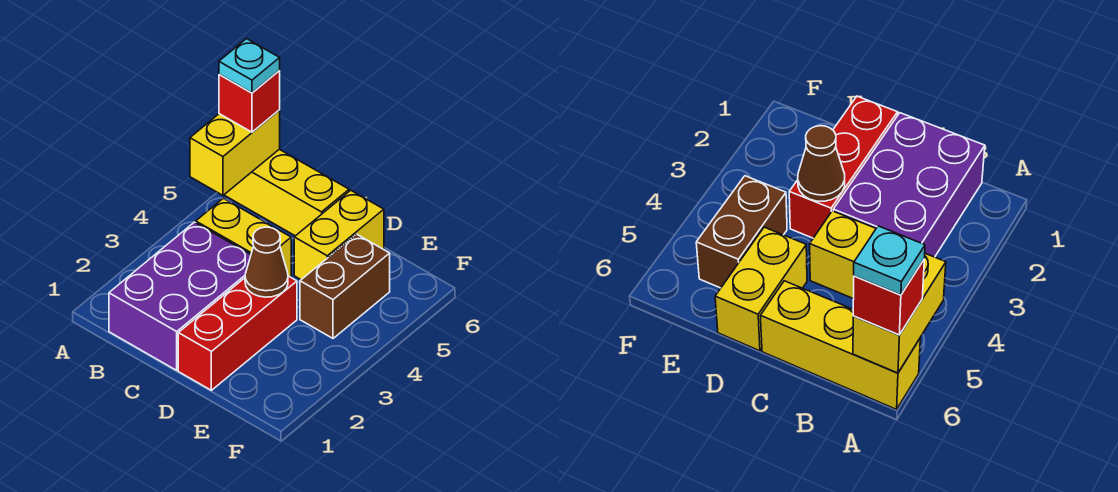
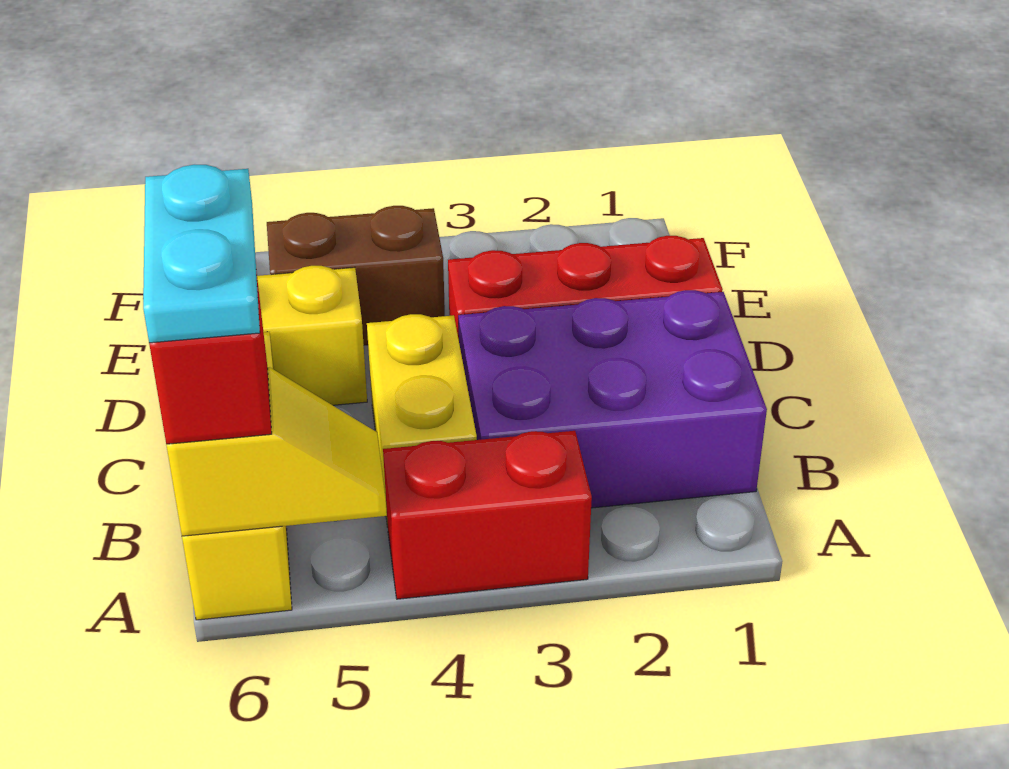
none -> red 1x2 brick [383,431,592,599]
yellow 1x2 brick [190,110,280,195] -> yellow 1x2 slope [166,367,387,536]
cyan 1x1 plate [219,39,280,93] -> cyan 1x2 plate [143,165,260,343]
brown 1x1 cone [245,227,288,297] -> none

